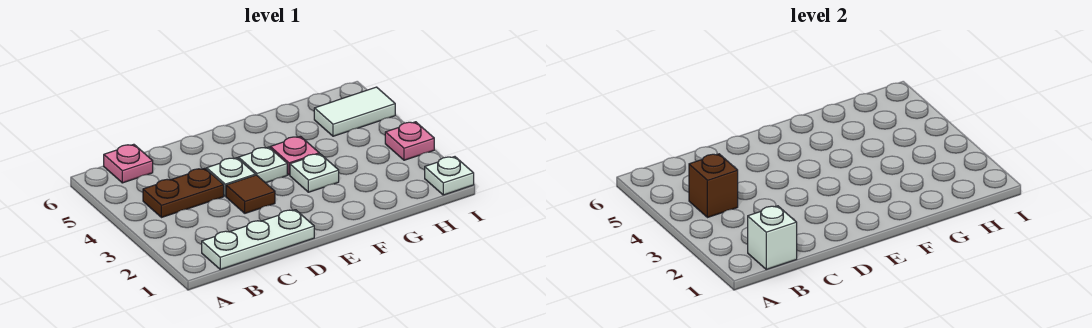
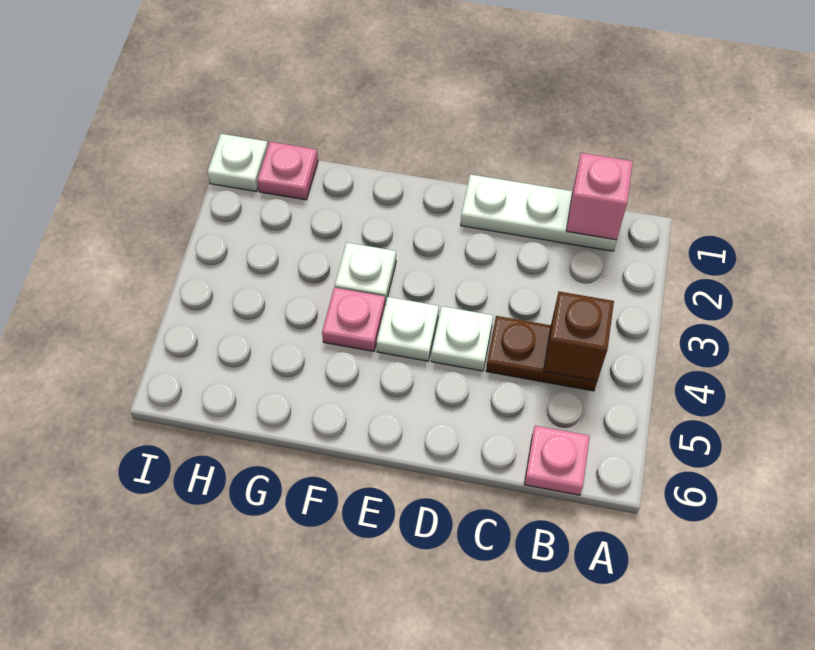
white 1x1 brick [748,206,797,269] -> pink 1x1 brick [566,153,633,240]
brown 1x1 tile [226,175,275,213] -> none
white 1x2 tile [314,87,395,136] -> none
pink 1x1 plate [385,122,434,160] -> pink 1x1 plate moved to [257,142,318,200]

